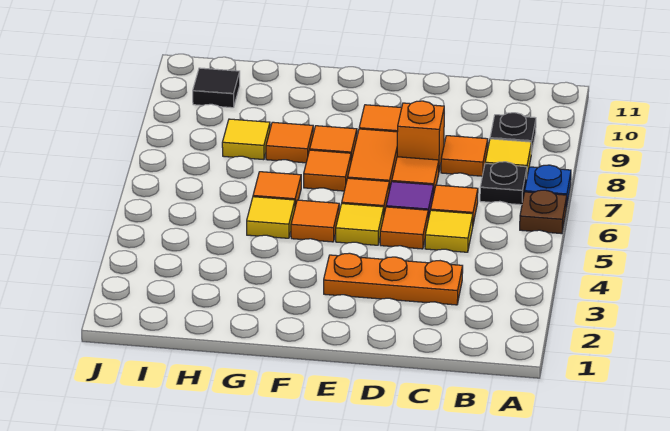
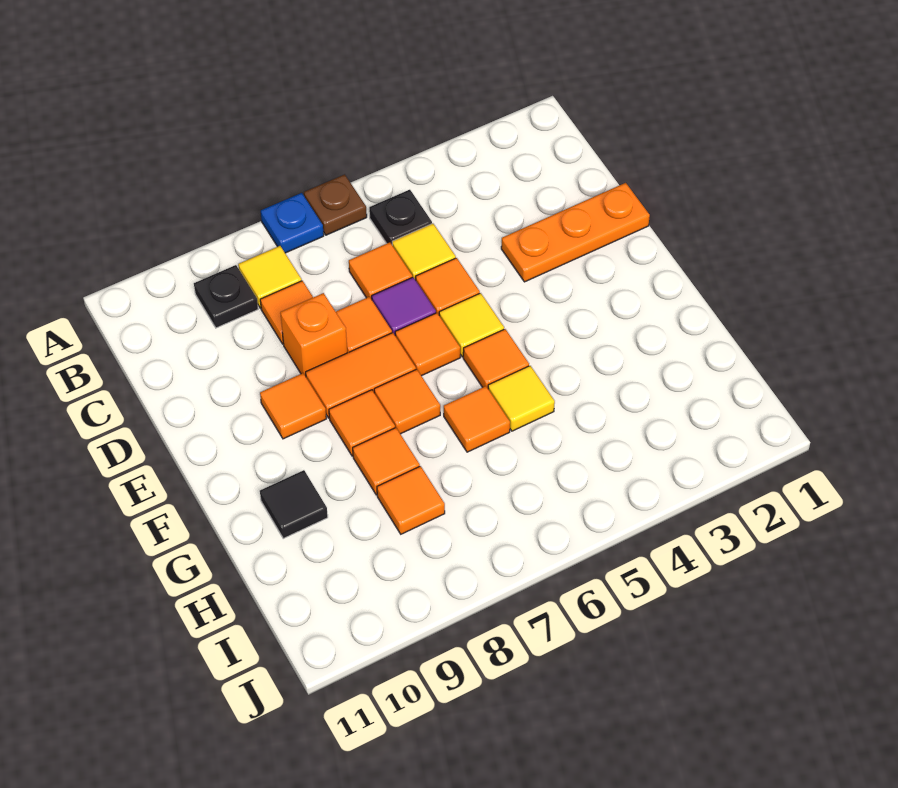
black 1x1 plate [480,162,527,205] -> black 1x1 plate moved to [369,190,432,244]
orange 1x3 plate [324,253,463,305] -> orange 1x3 plate turned to [501,183,650,282]
yellow 1x1 tile [222,119,270,160] -> orange 1x1 tile [377,466,445,534]
black 1x1 tile [193,68,240,108] -> black 1x1 tile moved to [260,470,328,538]

